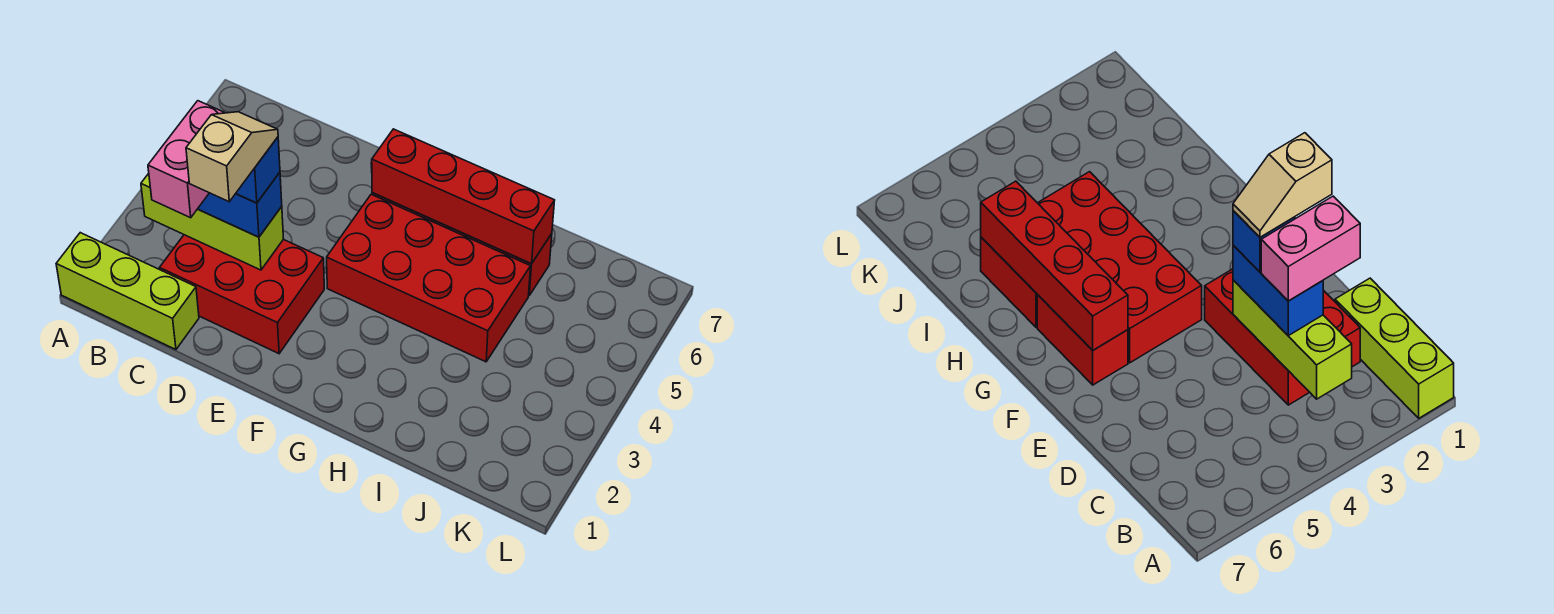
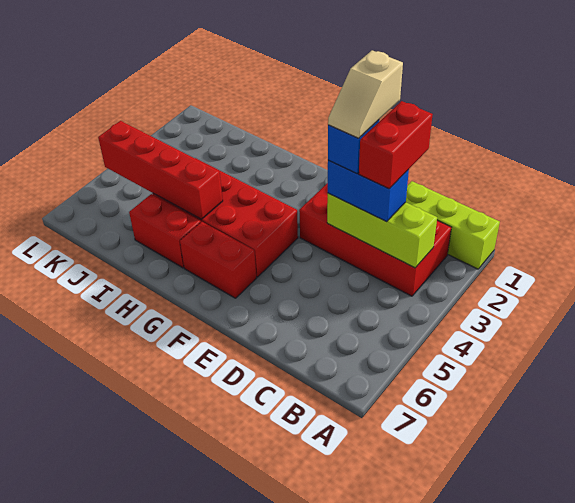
red 2x3 brick [160,235,324,354] -> red 2x4 brick [299,183,451,296]
pink 1x2 brick [148,101,225,218] -> red 1x2 brick [359,101,433,189]
red 1x4 brick [372,129,555,264] -> red 1x4 brick moved to [98,121,223,219]

